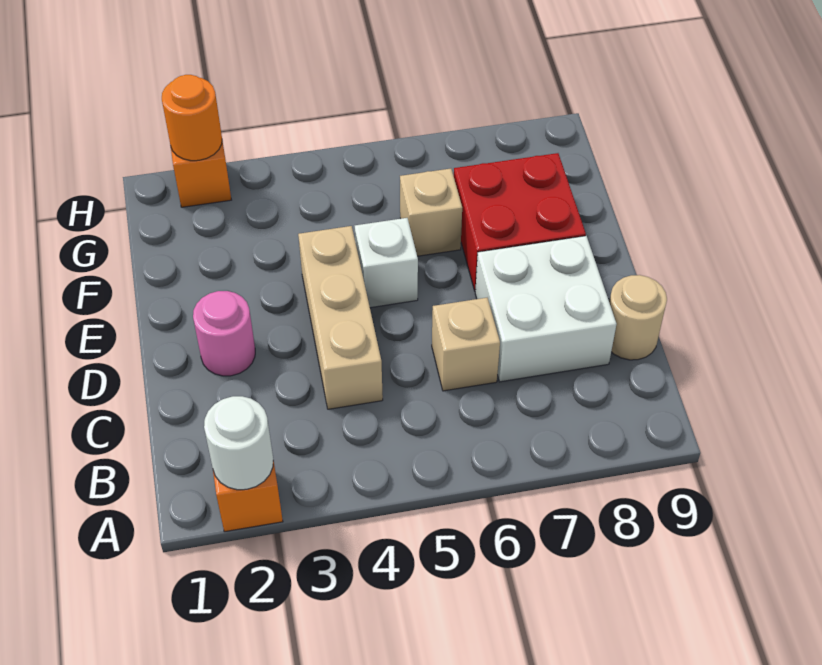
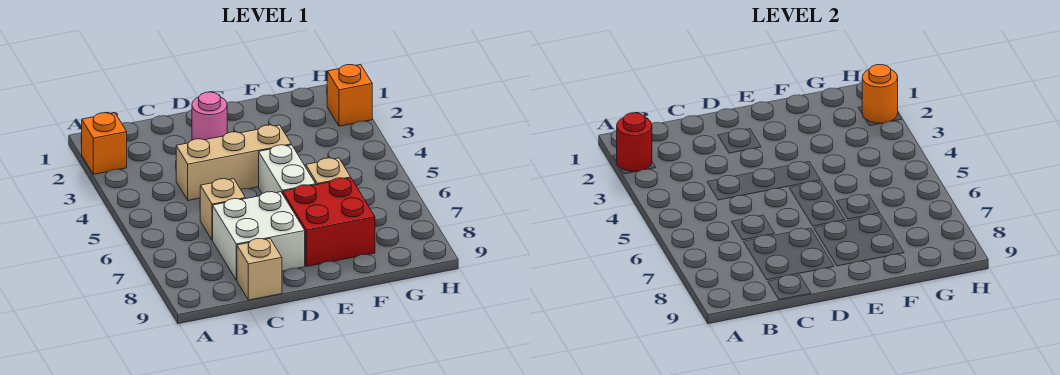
white 1x1 round brick [204,396,273,490] -> red 1x1 round brick [617,113,652,172]
tan 1x1 round brick [609,275,667,360] -> tan 1x1 brick [237,239,282,300]
white 1x1 brick [355,218,418,308] -> white 1x2 brick [259,145,316,194]

